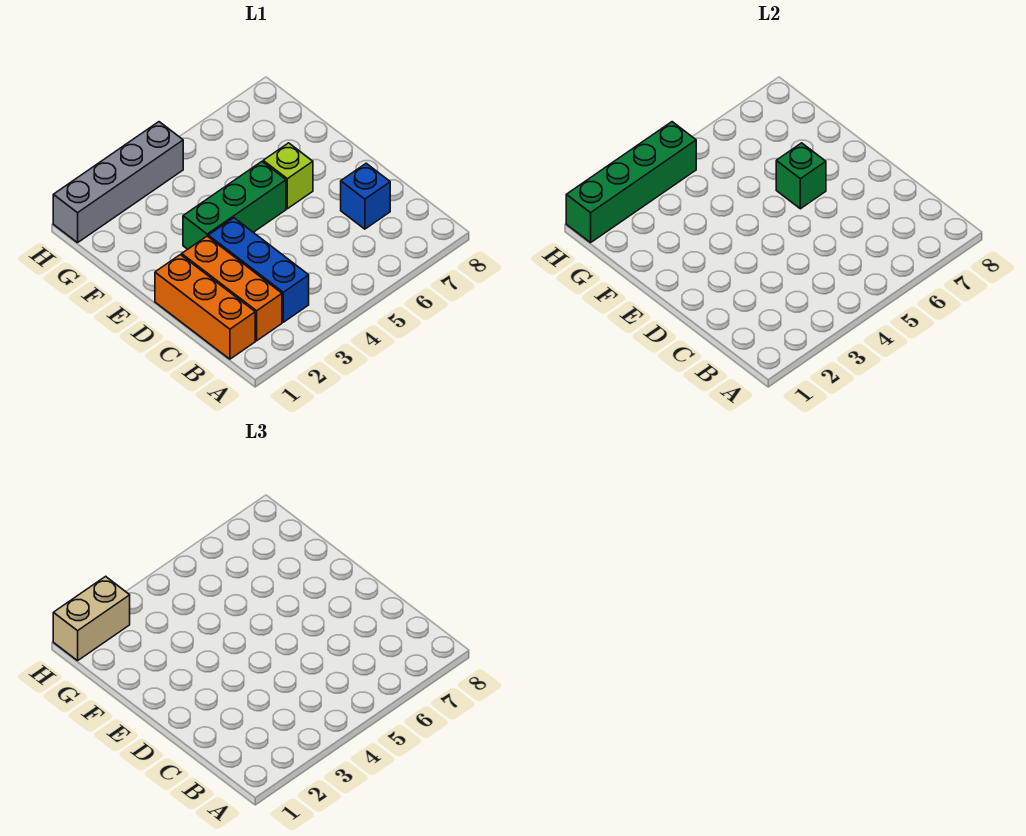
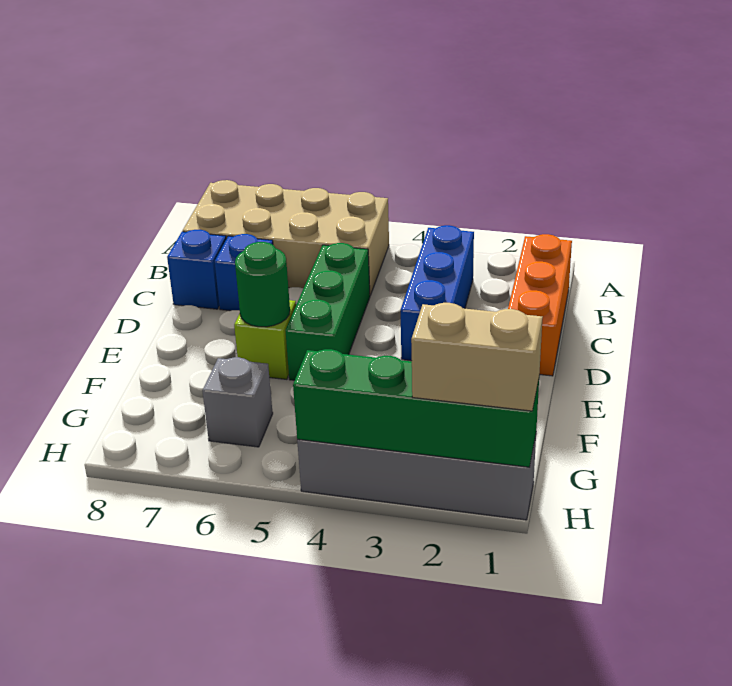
none -> tan 2x4 brick [183,180,389,295]
orange 1x3 brick [182,236,282,341] -> none
none -> blue 1x1 brick [167,230,226,309]
green 1x3 brick [183,162,286,249] -> green 1x3 brick turned to [285,243,370,380]
green 1x1 brick [776,143,826,209] -> green 1x1 round brick [235,242,290,327]
none -> grey 1x1 brick [202,357,273,447]

